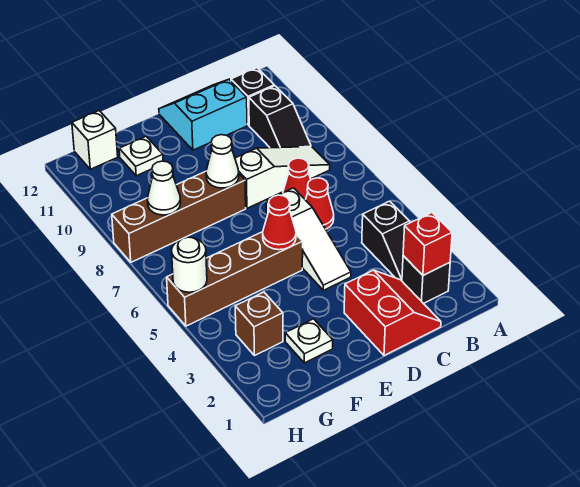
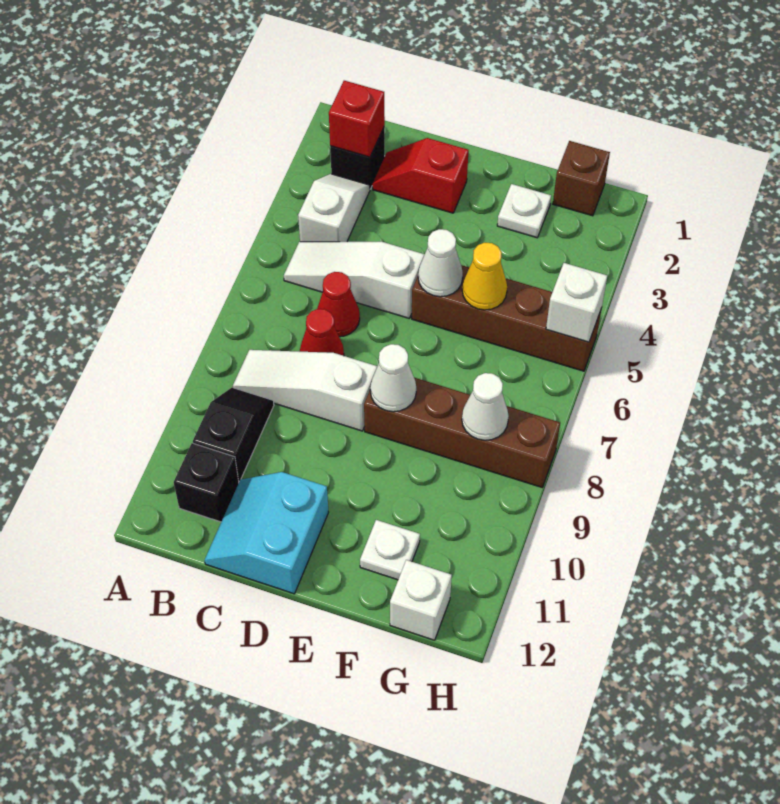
black 1x2 slope [362,201,410,281] -> white 1x2 slope [298,174,370,242]
red 2x2 slope [344,270,441,356] -> red 1x2 slope [372,138,469,213]
cyan 2x2 slope [159,79,247,150] -> cyan 2x2 slope turned to [205,472,329,594]
white 1x3 slope [266,188,351,290] -> white 1x3 slope turned to [284,242,424,318]
red 1x1 cone [263,195,296,250] -> white 1x1 cone [418,229,463,297]
none -> yellow 1x1 cone [462,243,507,310]
brown 1x1 brick [235,292,283,356] -> brown 1x1 brick moved to [553,141,610,216]
white 1x1 round brick [172,237,207,292] -> white 1x1 brick [546,263,607,342]

